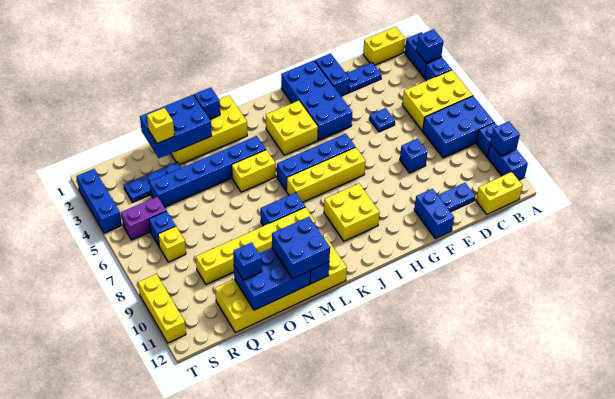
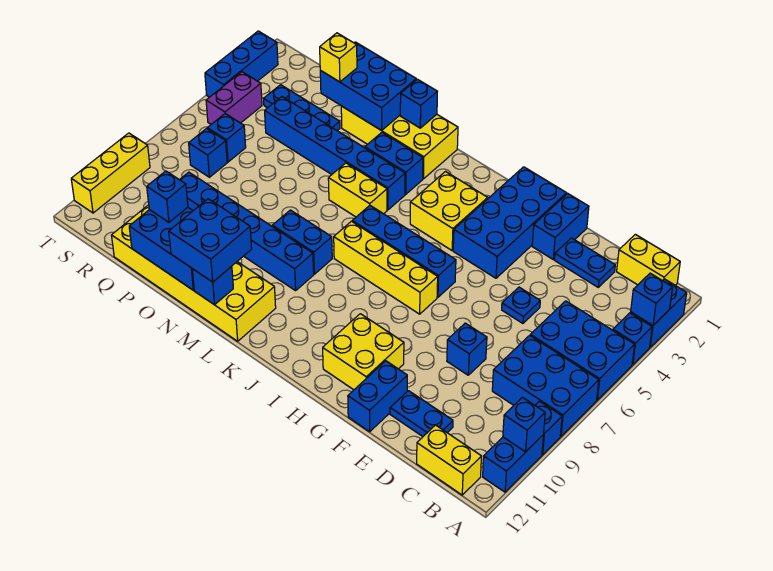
yellow 2x3 brick [402,70,473,131] -> blue 2x3 brick [530,301,635,400]
yellow 2x2 brick [324,183,380,241] -> yellow 2x2 brick moved to [323,314,404,390]
none -> blue 1x2 brick [365,133,423,194]
yellow 1x6 brick [196,207,315,285] -> blue 1x6 brick [180,172,314,291]
purple 1x2 brick [121,197,166,240] -> purple 1x2 brick turned to [206,72,262,124]
yellow 1x1 brick [158,226,186,262] -> blue 1x1 brick [189,129,227,177]

